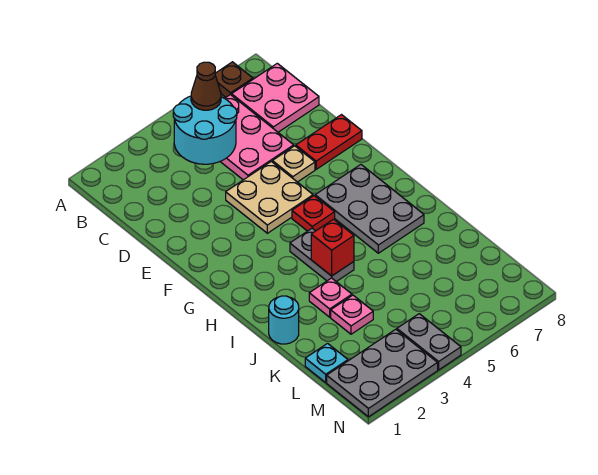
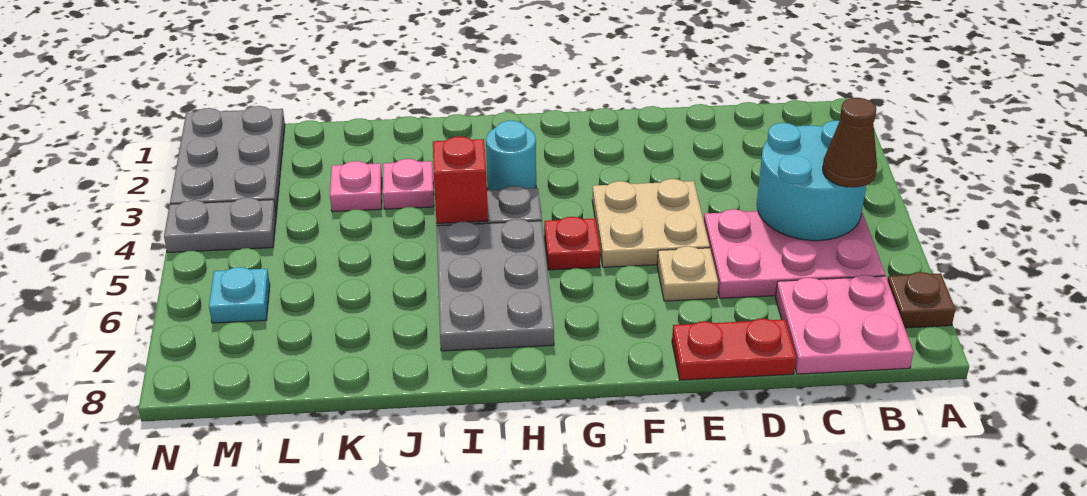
red 1x2 plate [296,115,362,169] -> red 1x2 plate turned to [672,319,796,380]
grey 2x3 plate [315,165,424,253] -> grey 2x3 plate turned to [437,219,554,351]
cyan 1x1 round brick [269,296,299,344] -> cyan 1x1 round brick moved to [486,121,536,190]
cyan 1x1 plate [305,343,348,382] -> cyan 1x1 plate moved to [209,267,270,323]

